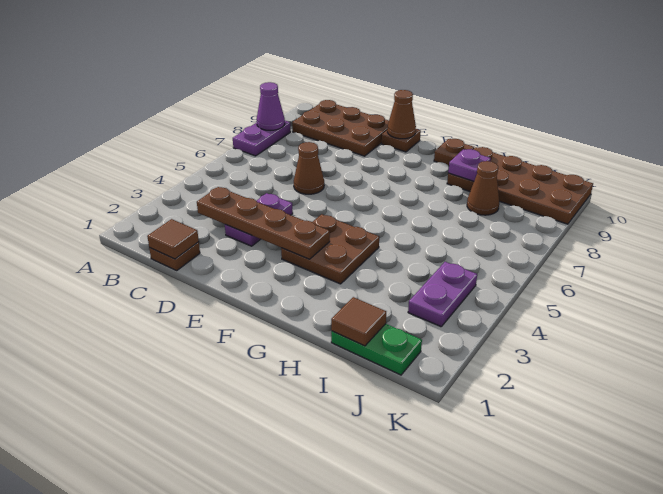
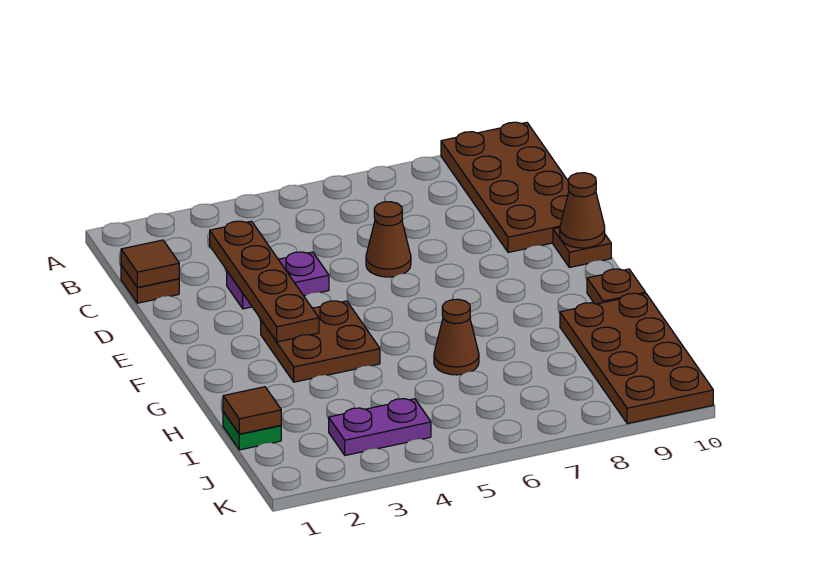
purple 1x2 plate [233,121,291,156] -> none
purple 1x1 cone [257,82,285,130] -> none
brown 2x3 plate [292,100,389,156] -> brown 2x4 plate [441,122,569,252]
purple 1x1 plate [448,149,491,181] -> none
green 1x2 plate [331,324,422,375] -> green 1x1 plate [223,412,281,450]
brown 1x1 cone [467,161,499,215] -> brown 1x1 cone moved to [434,299,479,375]

